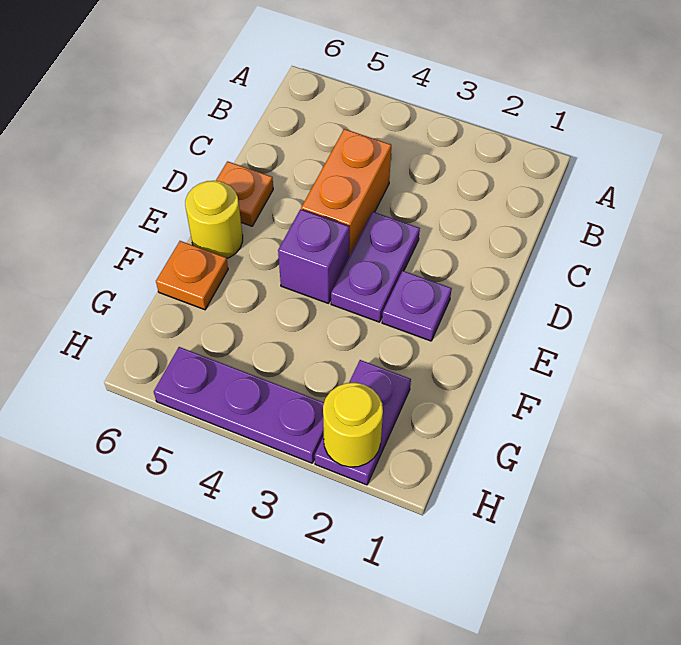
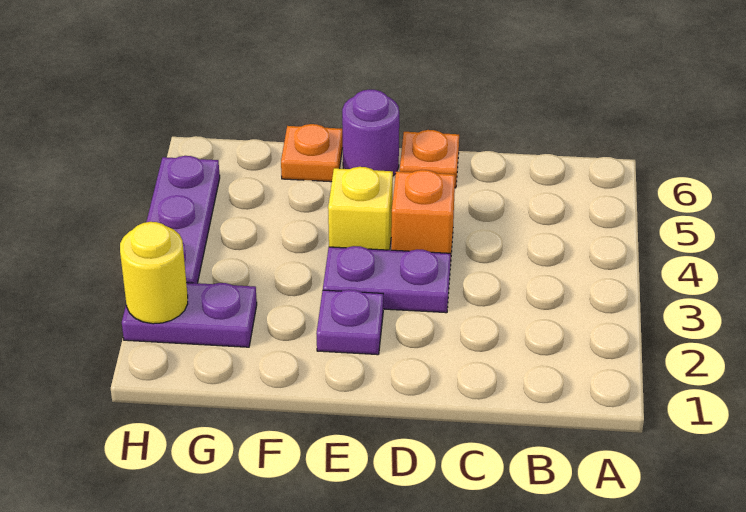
orange 1x2 brick [301,129,391,256] -> orange 1x1 brick [391,170,455,266]
purple 1x1 brick [278,209,349,303] -> yellow 1x1 brick [328,167,393,250]
yellow 1x1 round brick [185,181,243,258] -> purple 1x1 round brick [342,90,399,176]

